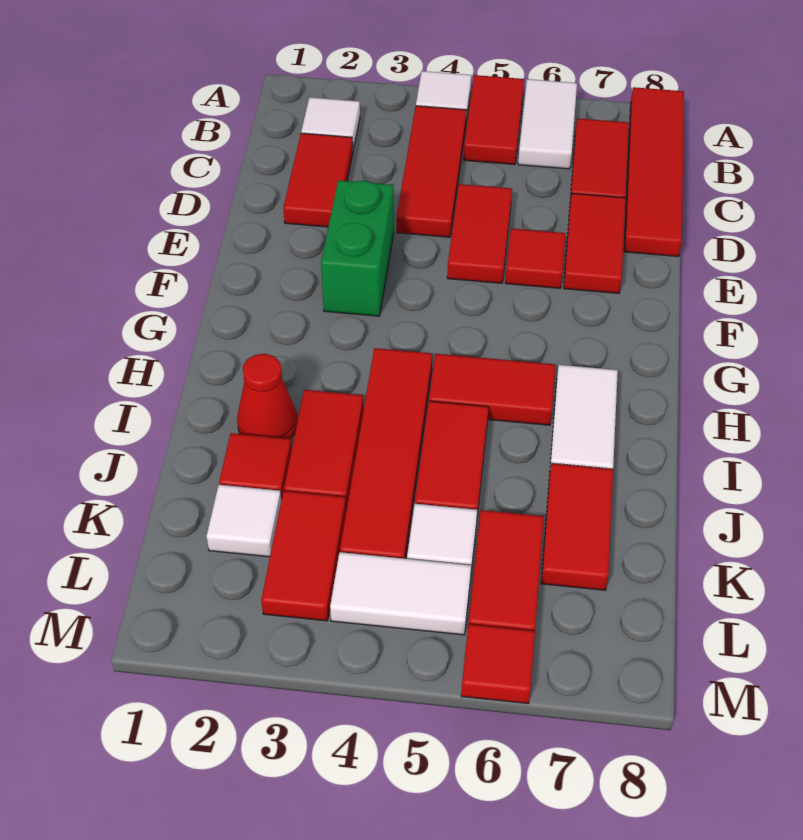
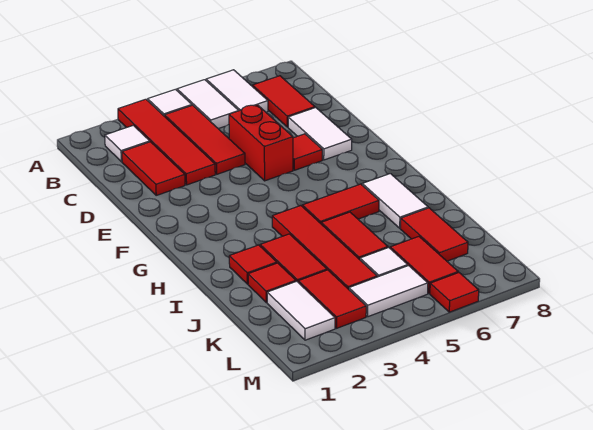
red 1x2 tile [464,75,524,165] -> white 1x2 tile [177,80,238,129]
red 1x4 tile [624,87,684,257] -> red 1x4 tile moved to [118,99,215,185]
red 1x2 tile [447,184,512,283] -> red 1x2 brick [229,105,293,181]
red 1x2 tile [564,193,625,293] -> white 1x2 tile [288,108,352,160]
green 1x2 brick [321,180,394,316] -> none
red 1x1 cone [237,354,297,439] -> red 1x1 tile [229,245,277,284]
white 1x1 tile [206,485,281,557] -> white 1x2 tile [267,281,335,340]

